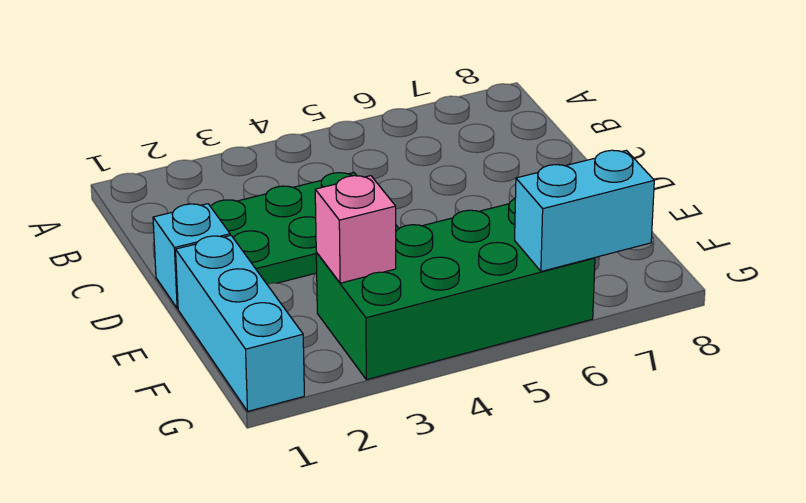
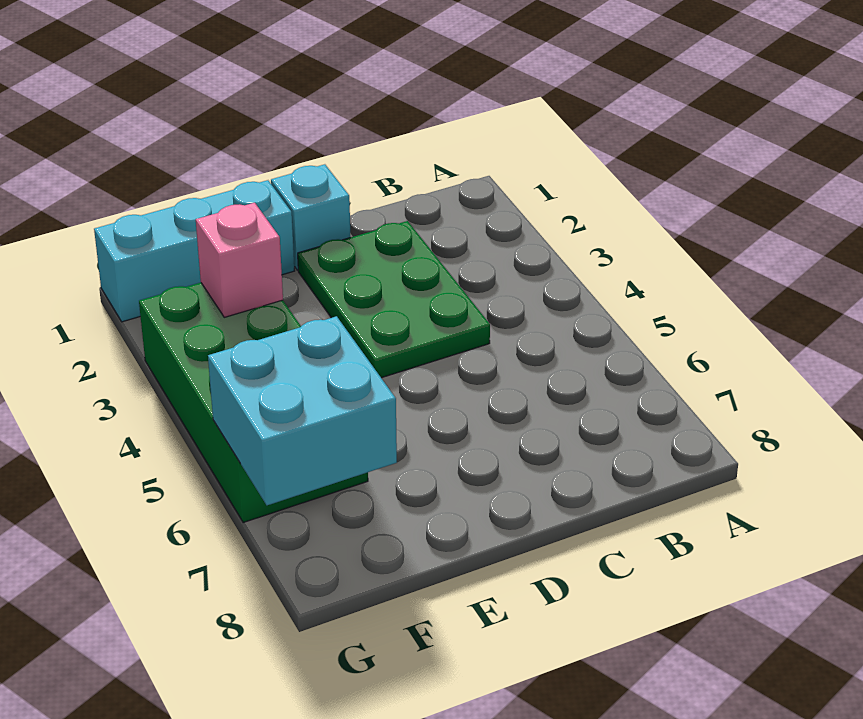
cyan 1x2 brick [515,150,654,271] -> cyan 2x2 brick [208,316,397,505]

